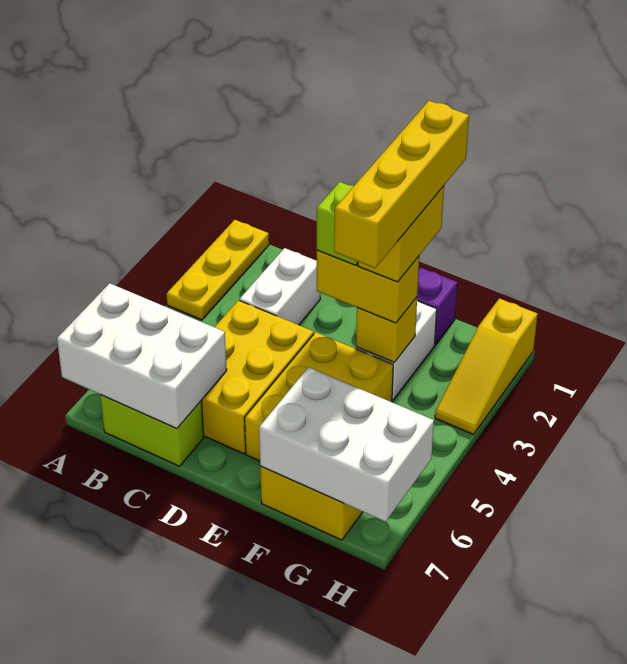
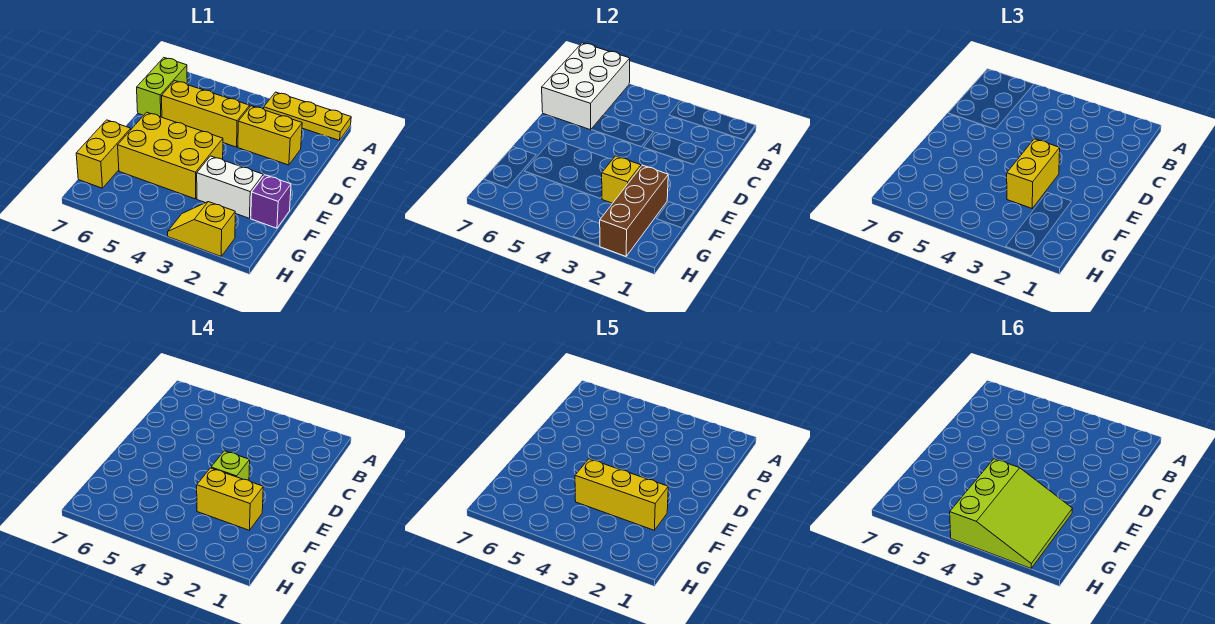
white 1x2 brick [239,248,320,325] -> yellow 1x2 brick [238,106,302,165]
yellow 2x3 brick [201,300,314,454] -> yellow 1x3 brick [162,81,250,147]
yellow 1x4 brick [334,101,469,268] -> yellow 1x3 brick [575,459,668,530]
none -> brown 1x3 brick [600,165,668,256]
none -> lime 3x3 slope [950,459,1072,568]
white 2x3 brick [259,367,434,522] -> none
yellow 1x3 slope [435,298,538,434] -> yellow 1x2 slope [168,202,235,256]

